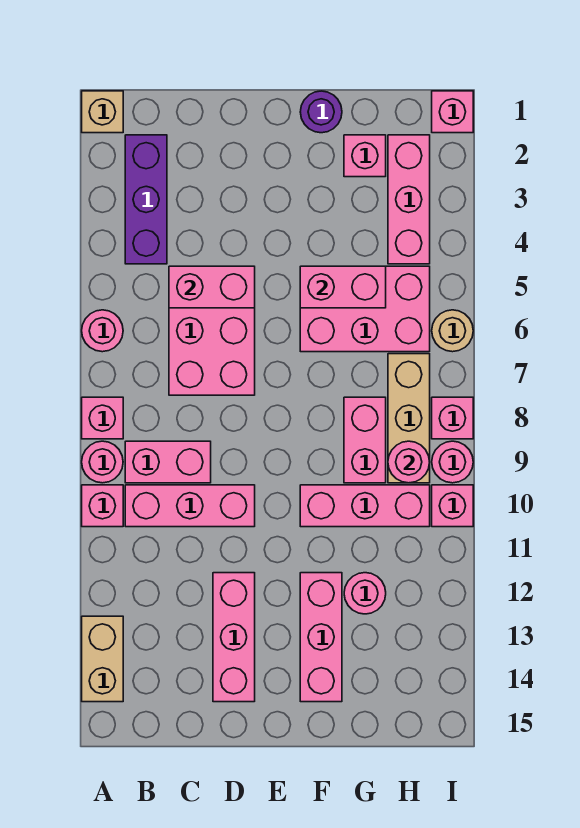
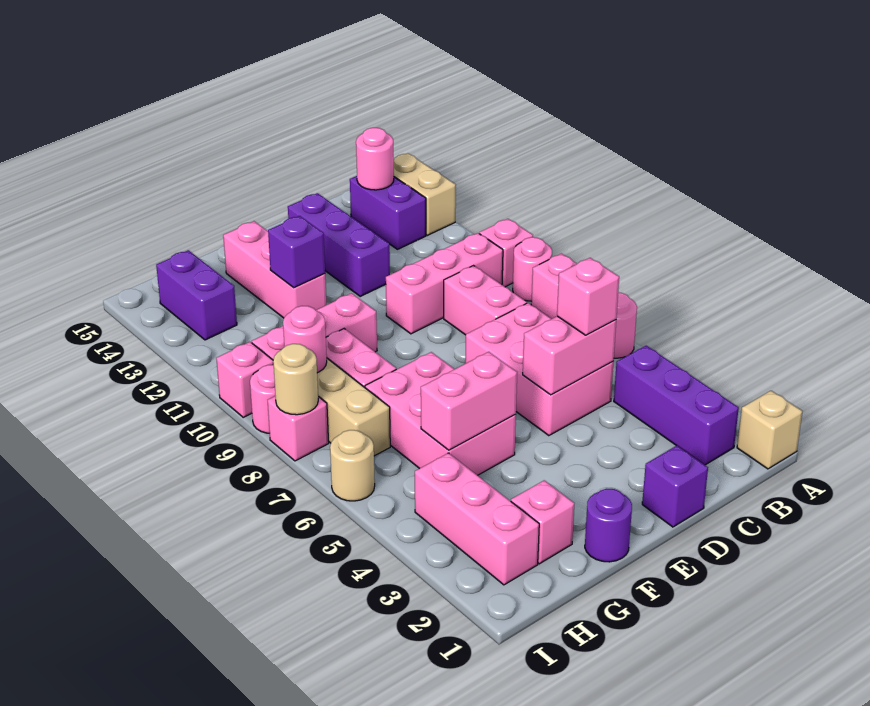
pink 1x2 brick [125,441,211,483] -> pink 1x2 brick turned to [444,266,527,335]
none -> purple 1x2 brick [350,176,426,249]
none -> purple 1x1 brick [642,446,708,527]
pink 1x3 brick [213,573,255,702] -> purple 1x3 brick [288,193,390,296]
pink 2x3 brick [300,266,430,352] -> pink 2x3 brick turned to [365,352,516,475]
none -> purple 1x1 brick [268,216,325,288]
pink 1x1 round brick [344,573,386,614] -> pink 1x1 round brick moved to [356,128,394,190]
none -> purple 1x2 brick [156,250,237,340]
pink 1x1 brick [432,91,473,133] -> pink 1x1 brick moved to [557,258,619,335]
none -> tan 1x1 round brick [273,344,318,415]

